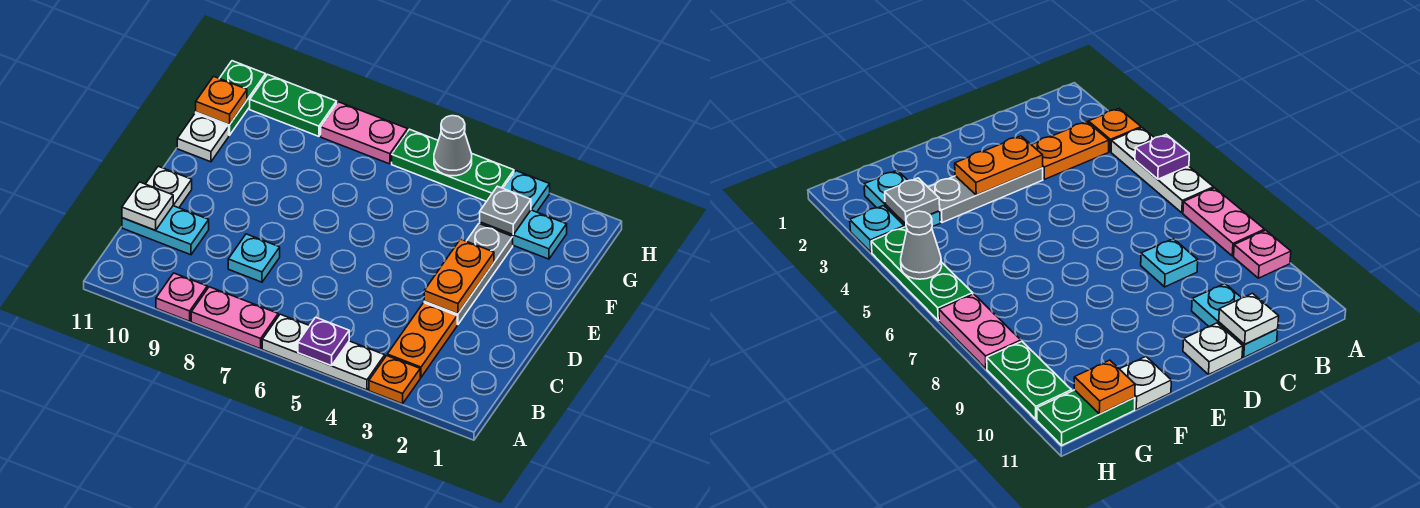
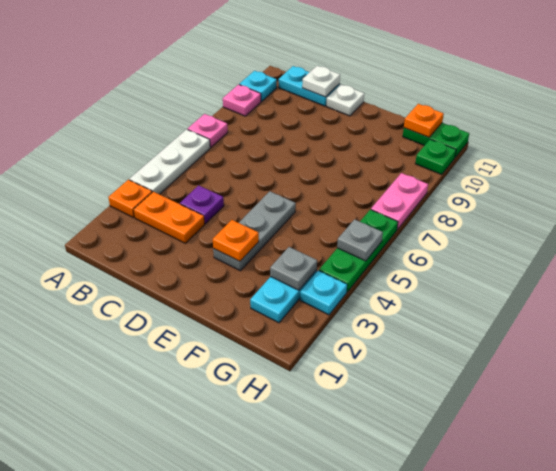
purple 1x1 plate [298,317,349,366] -> purple 1x1 plate moved to [180,185,224,224]
pink 1x2 plate [191,287,278,349] -> pink 1x1 plate [188,114,228,147]
cyan 1x1 plate [228,234,280,282] -> cyan 1x1 plate moved to [239,71,277,101]
cyan 1x2 plate [122,206,209,255] -> cyan 1x2 plate turned to [279,66,340,106]
grey 1x3 plate [424,223,513,325] -> grey 1x3 plate turned to [213,191,296,271]
orange 1x2 plate [424,239,494,314] -> orange 1x1 plate [213,220,259,261]
white 1x1 plate [177,113,229,162] -> none
grey 1x1 cone [434,116,472,176] -> grey 1x1 plate [337,219,383,261]
green 1x2 plate [250,74,337,136] -> green 1x1 plate [415,139,456,174]

